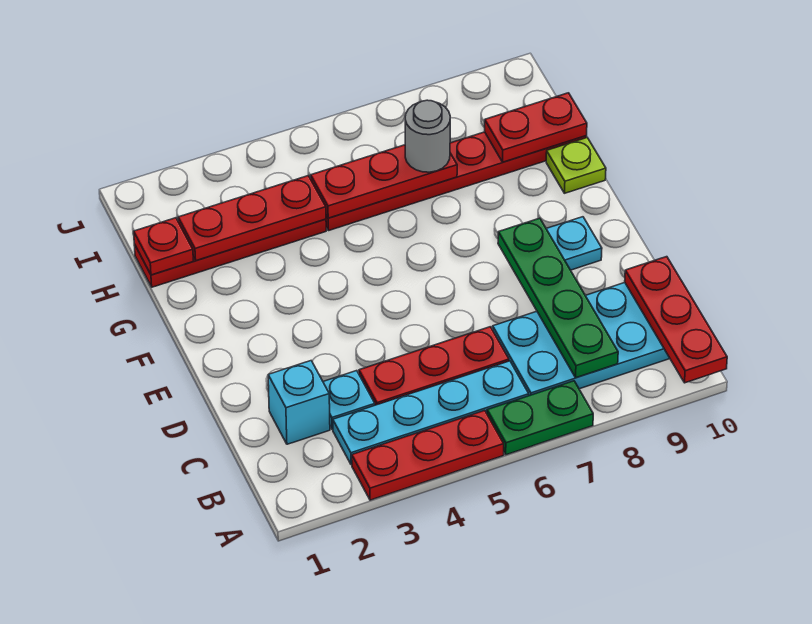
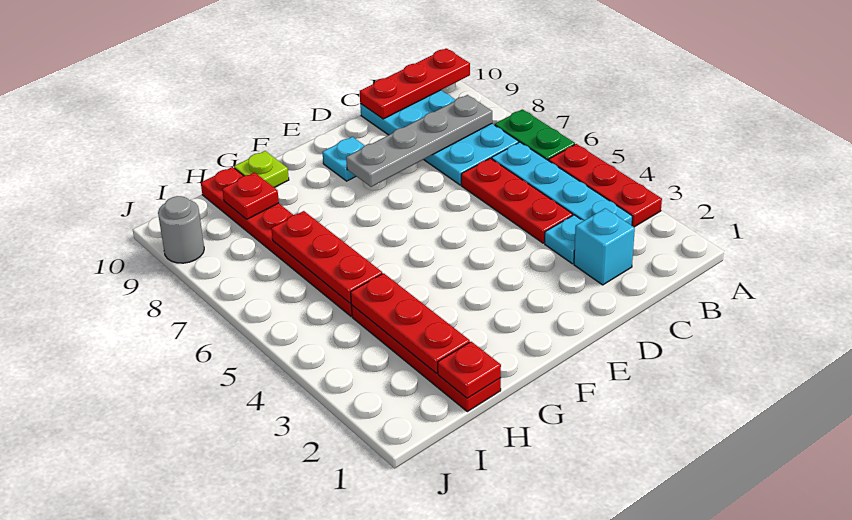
green 1x4 plate [498,218,618,378] -> grey 1x4 plate [346,95,492,187]
grey 1x1 round brick [405,100,450,172] -> grey 1x1 round brick moved to [158,196,204,263]
red 1x2 plate [485,93,587,162] -> red 1x1 plate [222,173,279,219]

